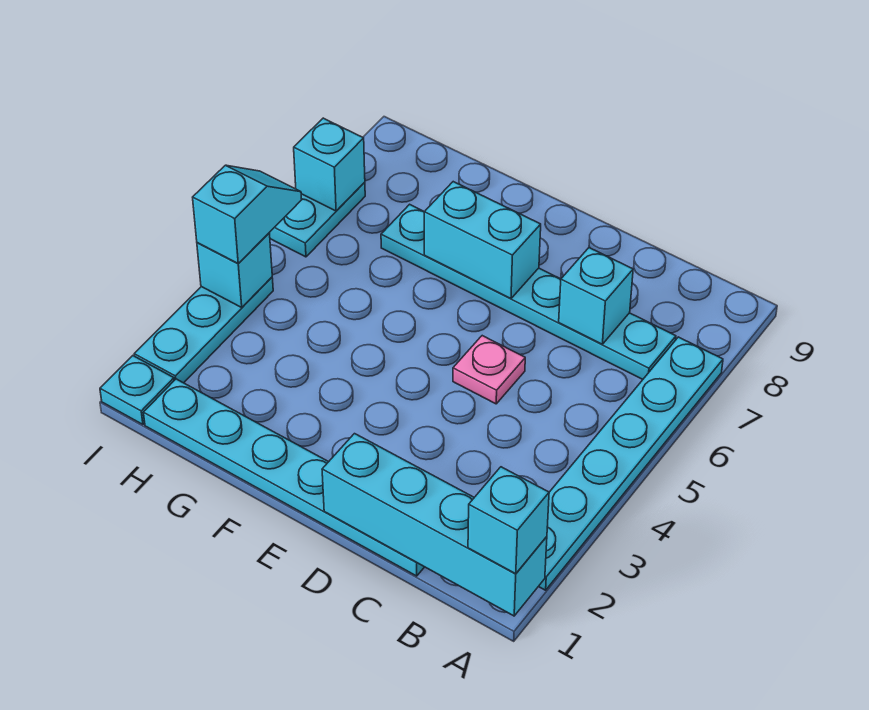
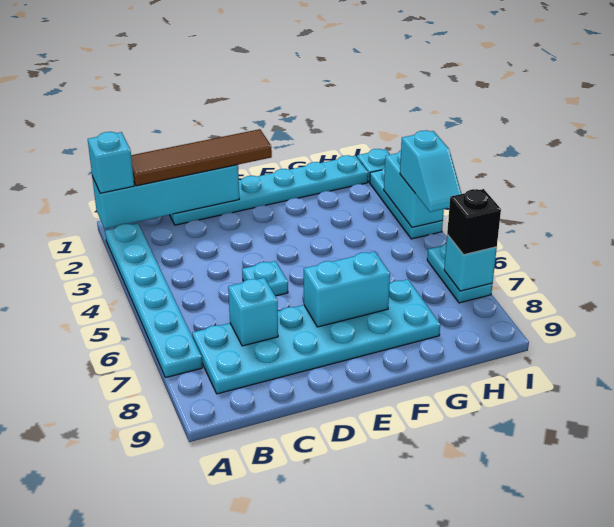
none -> brown 1x4 tile [131,129,272,186]
cyan 1x6 plate [381,204,676,379] -> cyan 2x6 plate [192,279,440,394]
pink 1x1 plate [453,336,525,404] -> cyan 1x1 plate [242,261,288,296]
cyan 1x1 brick [197,233,272,307] -> cyan 1x2 brick [384,151,444,228]
none -> black 1x1 brick [447,189,501,255]

